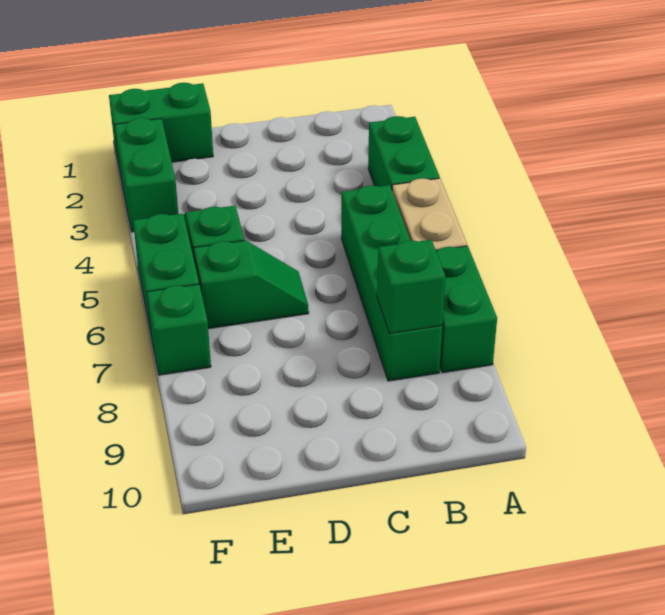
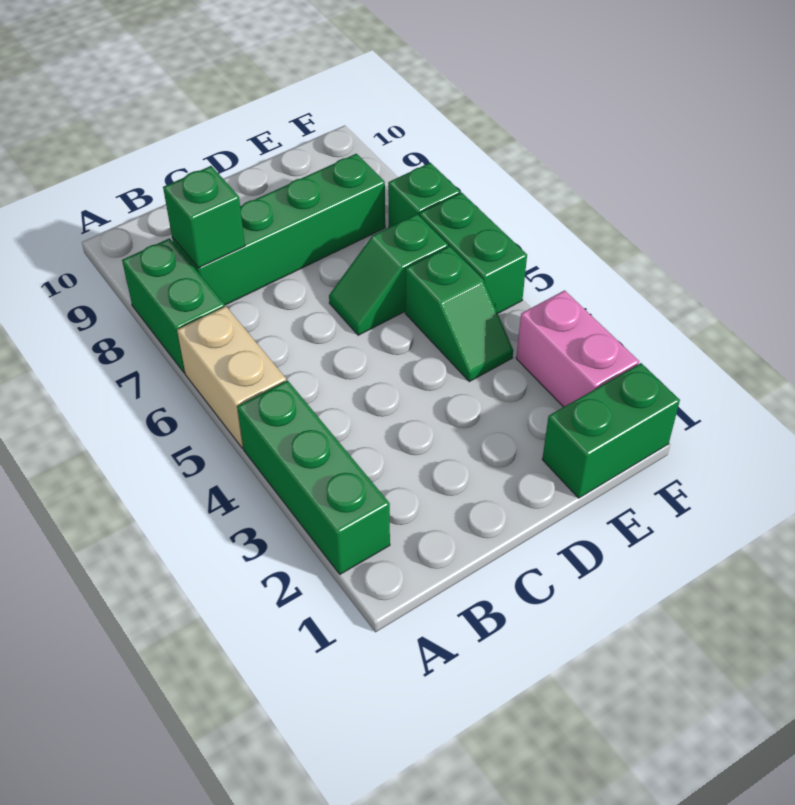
green 1x2 brick [368,116,440,189] -> green 1x3 brick [237,380,390,574]
green 1x4 brick [341,185,442,381] -> green 1x4 brick turned to [172,154,385,305]
green 1x2 brick [115,118,178,232] -> pink 1x2 brick [516,290,639,407]

